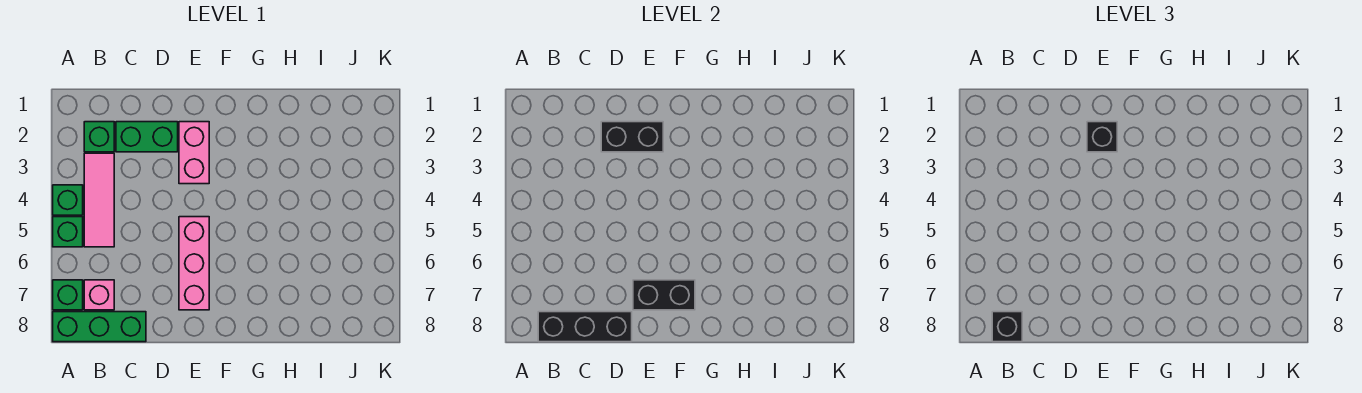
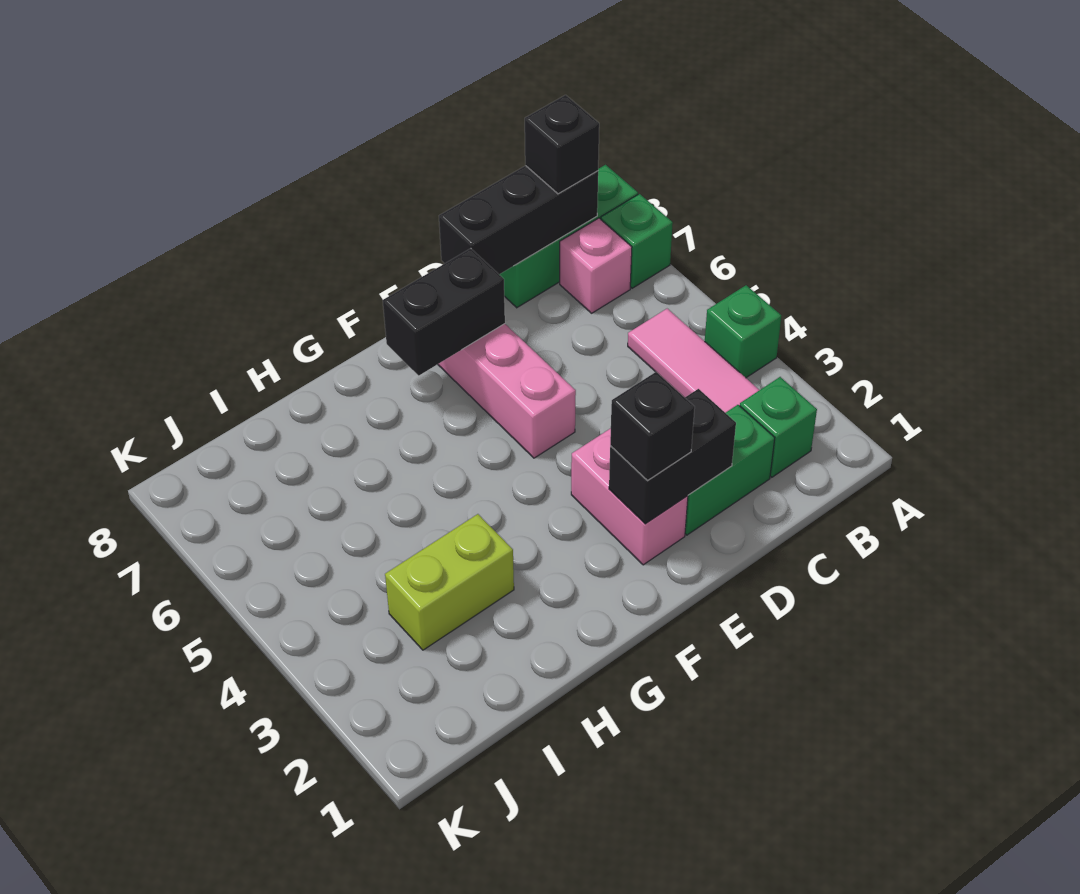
green 1x1 brick [53,217,83,247] -> none
none -> lime 1x2 brick [385,514,514,650]

